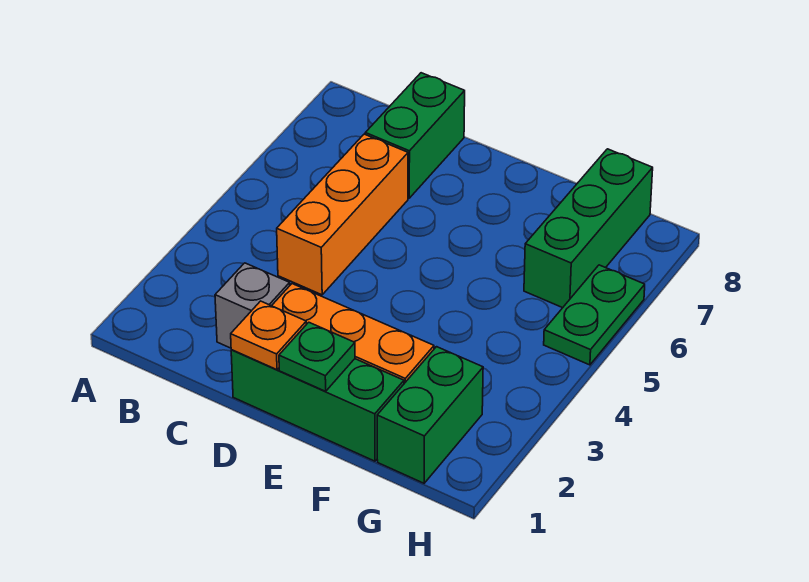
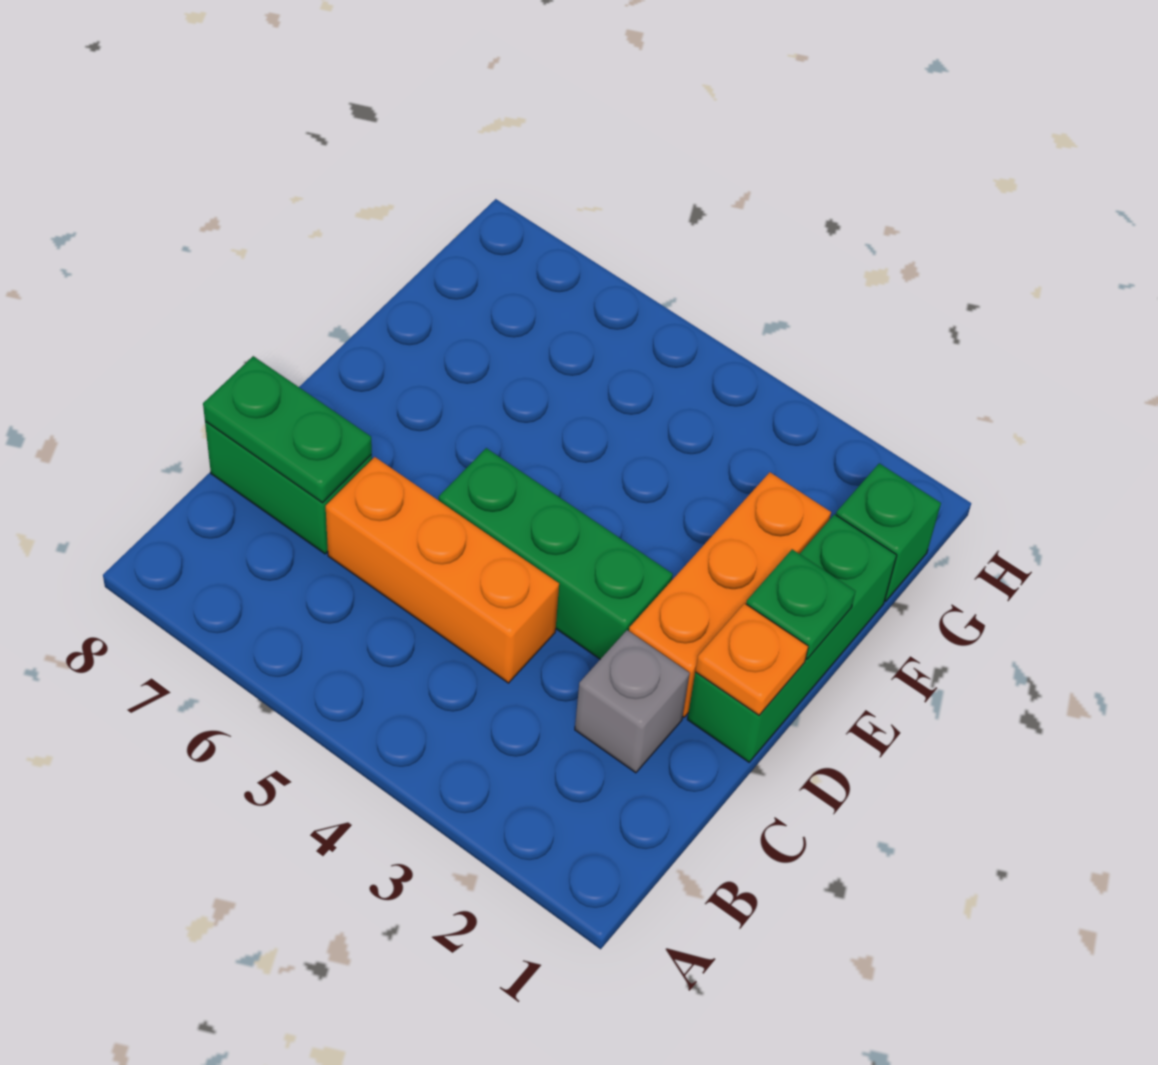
green 1x2 brick [377,347,483,483] -> green 1x1 brick [836,463,941,601]
green 1x3 brick [524,149,653,308] -> green 1x3 brick moved to [439,448,673,659]
green 1x2 plate [544,265,645,365] -> green 1x2 plate moved to [203,356,372,503]

